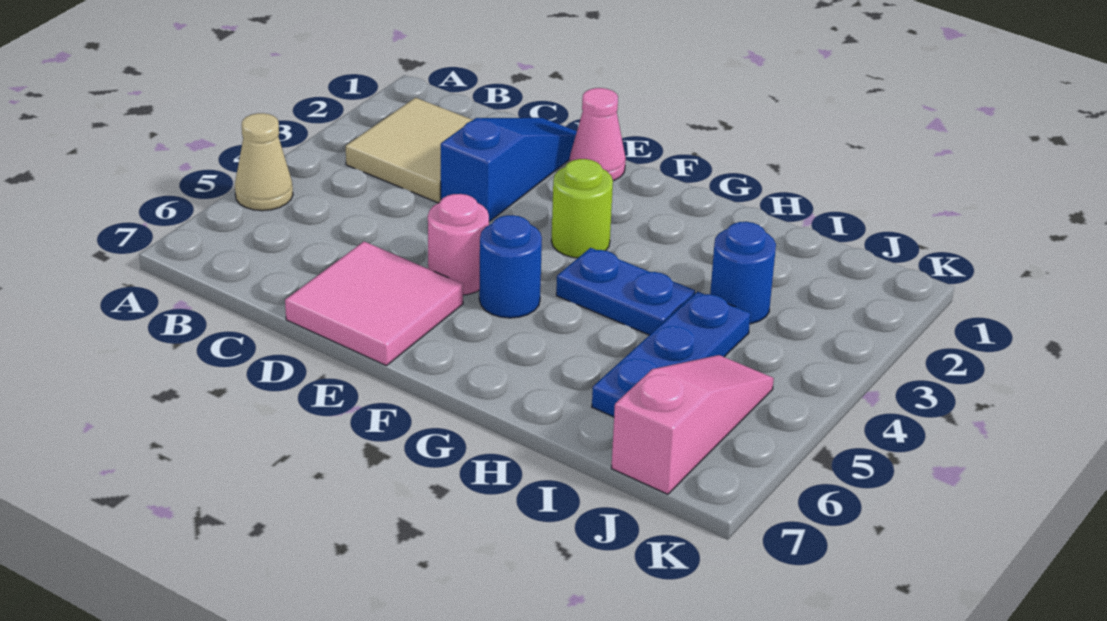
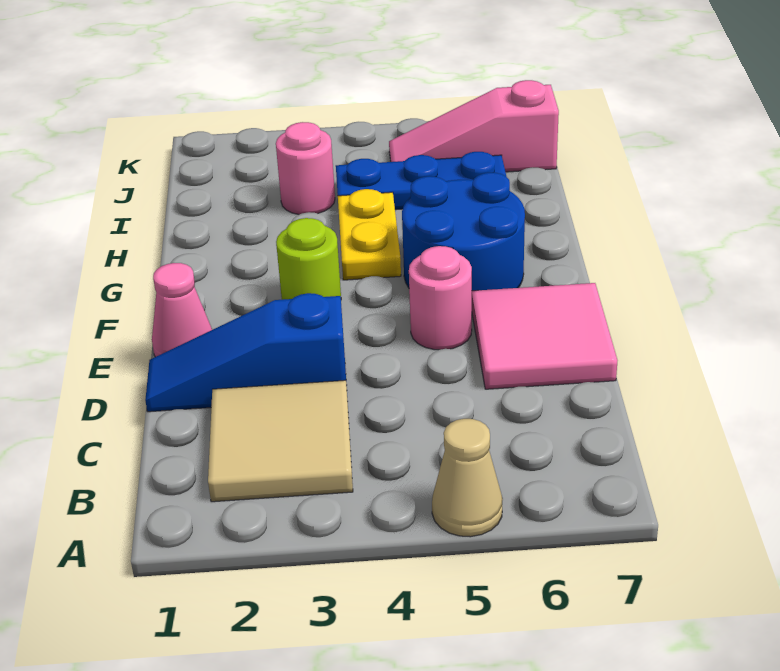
blue 1x1 round brick [479,215,542,318] -> blue 2x2 round brick [402,173,525,291]
blue 1x2 plate [556,248,695,335] -> yellow 1x2 plate [338,189,401,280]
blue 1x1 round brick [710,222,776,324] -> pink 1x1 round brick [276,122,335,215]

